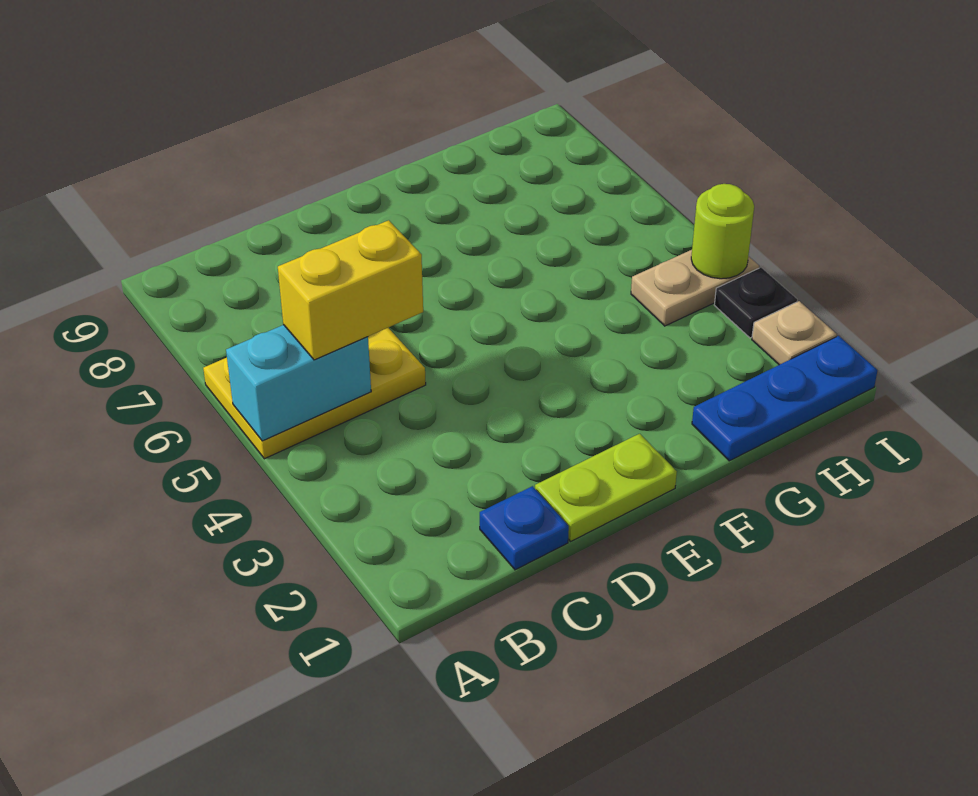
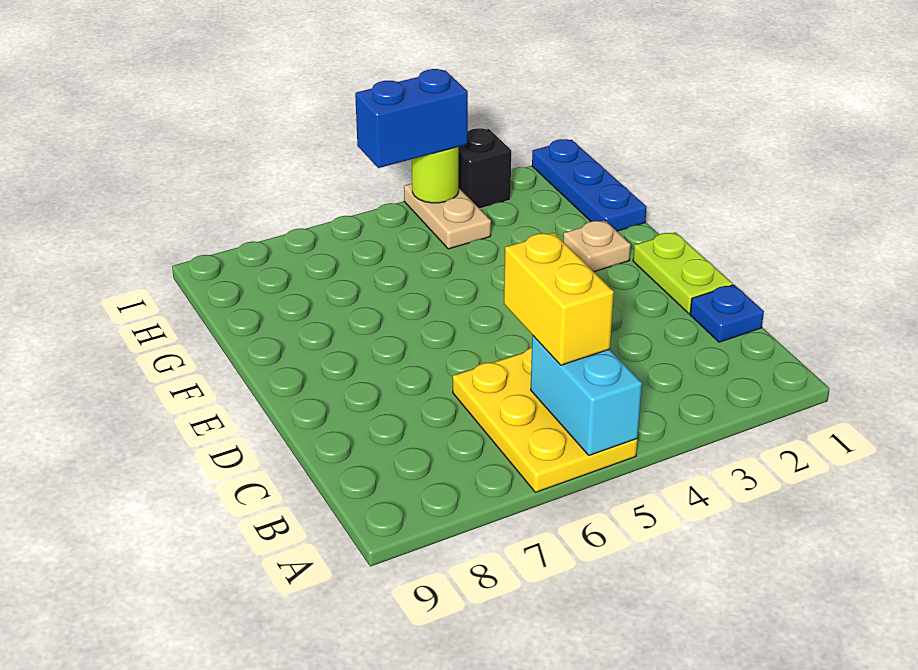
tan 1x1 plate [752,301,837,365] -> tan 1x1 plate moved to [563,221,631,272]
black 1x1 plate [714,268,797,338] -> black 1x1 brick [459,128,511,209]
none -> blue 1x2 brick [355,69,468,168]

